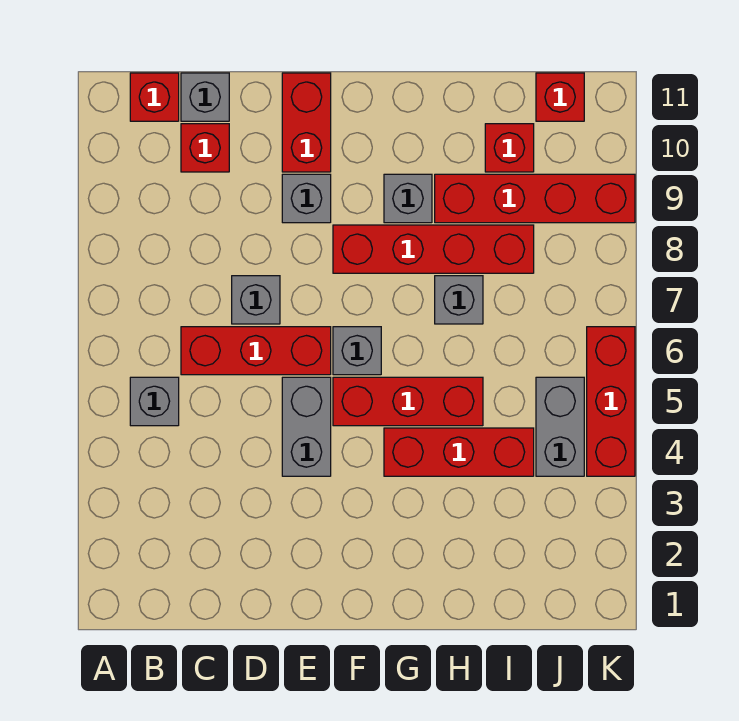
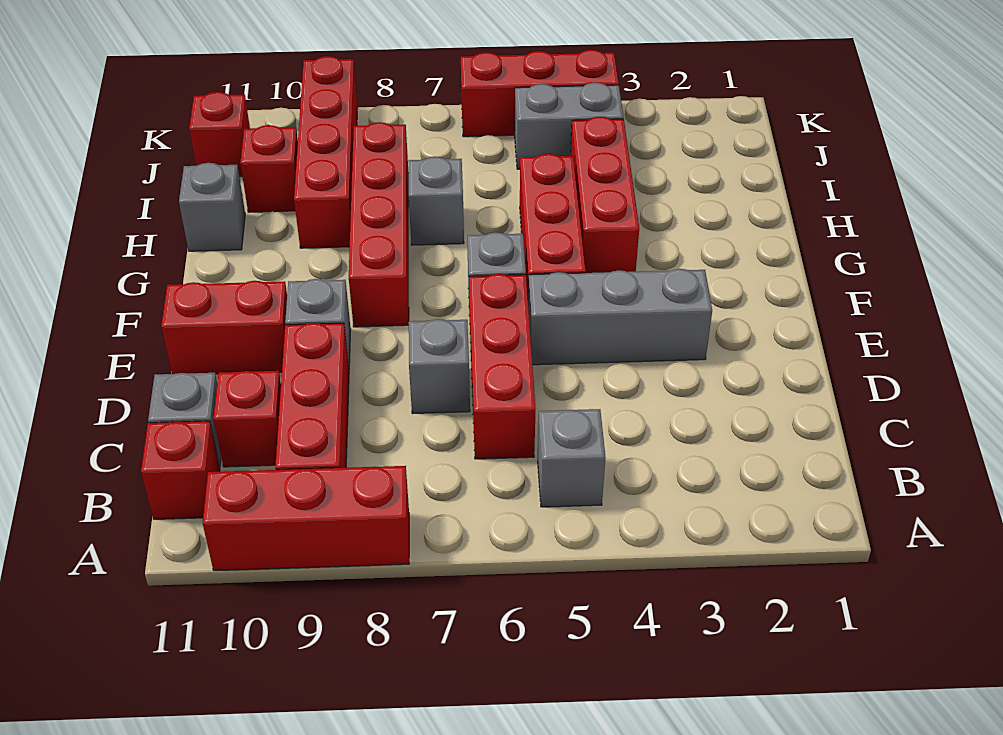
none -> red 1x3 brick [203,466,409,571]
none -> red 1x3 brick [275,323,349,470]
grey 1x2 brick [282,377,331,476] -> grey 1x3 brick [528,269,712,365]
grey 1x1 brick [384,174,432,223] -> grey 1x1 brick moved to [179,163,245,251]

